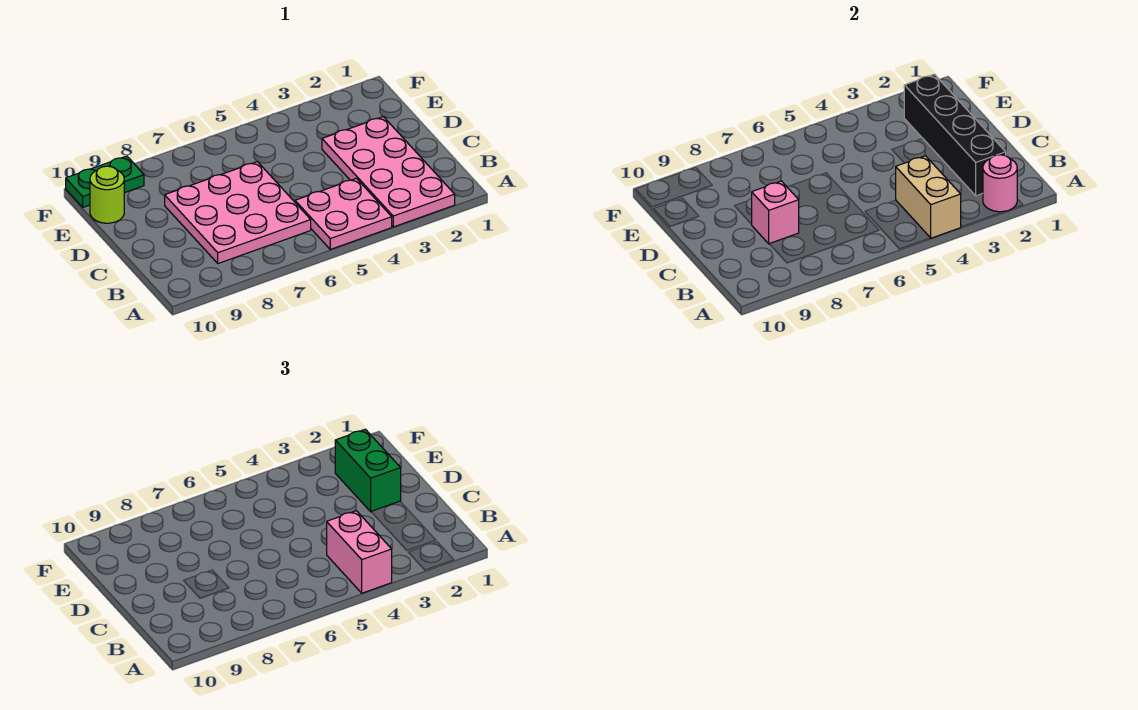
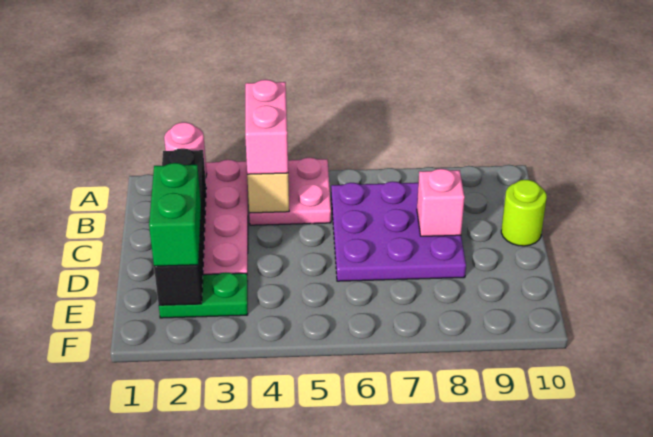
pink 3x3 plate [165,162,311,263] -> purple 3x3 plate [331,182,466,281]
lime 1x1 round brick [90,166,124,223] -> lime 1x1 round brick moved to [501,180,547,246]
green 1x2 plate [66,156,144,207] -> green 1x2 plate moved to [159,272,248,318]

